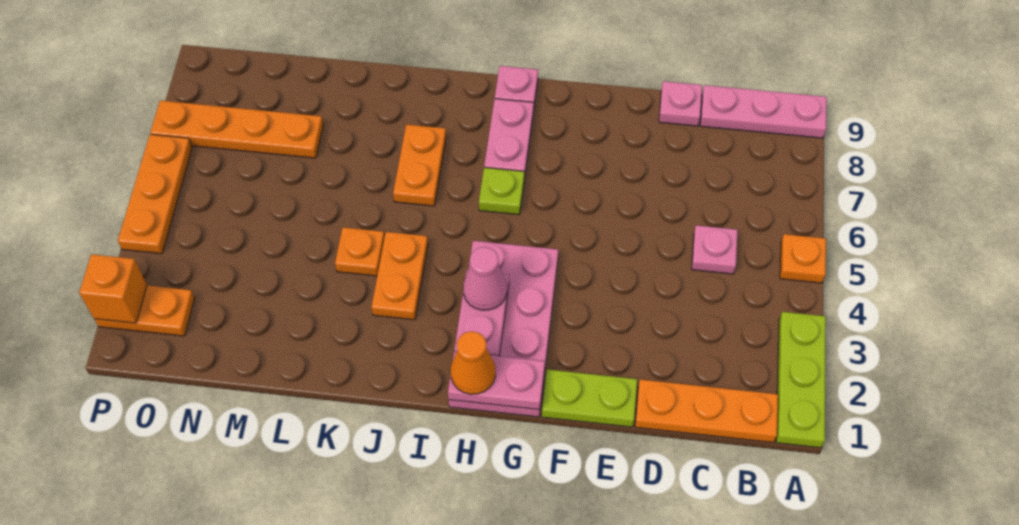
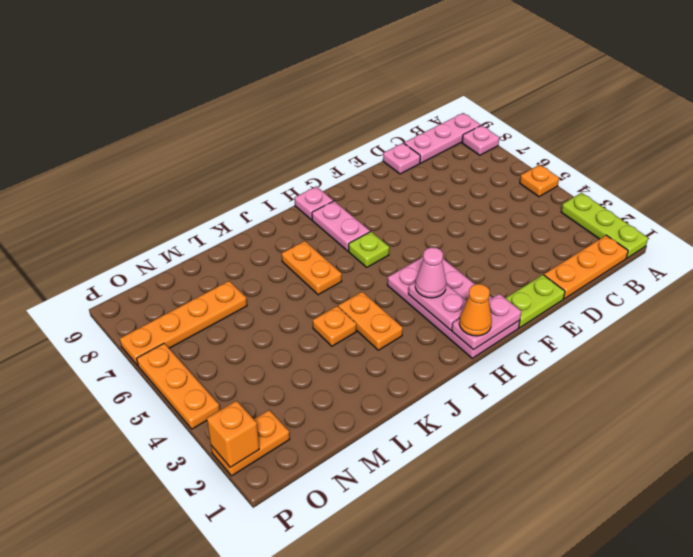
pink 1x1 plate [692,225,738,274] -> pink 1x1 plate moved to [462,125,499,155]

